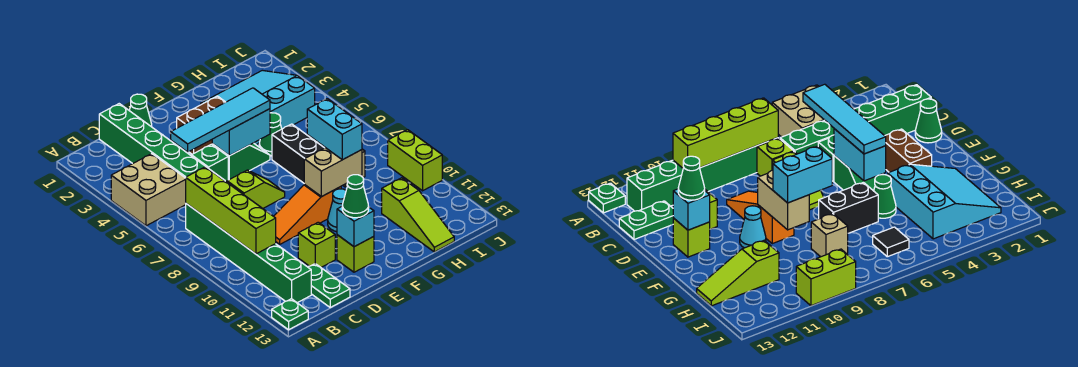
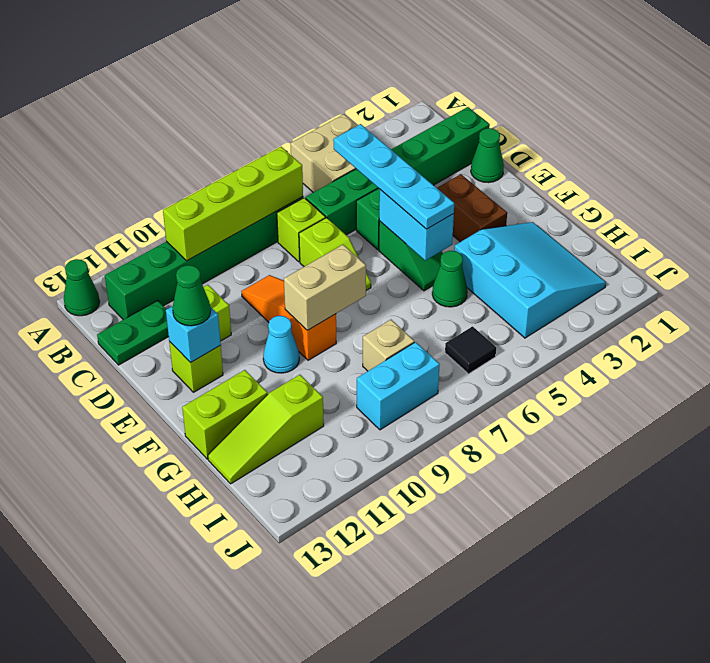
green 1x1 plate [272,299,308,330] -> green 1x1 cone [64,259,100,316]
cyan 1x4 tile [171,88,270,152] -> cyan 1x4 plate [333,124,454,229]
tan 1x2 brick [304,148,362,196] -> tan 1x2 brick turned to [284,245,366,330]
black 1x2 brick [272,124,324,183] -> none
cyan 1x2 brick [307,99,362,160] -> cyan 1x2 brick moved to [357,342,440,430]
lime 1x2 brick [388,130,442,191] -> lime 1x2 brick moved to [182,370,268,459]

